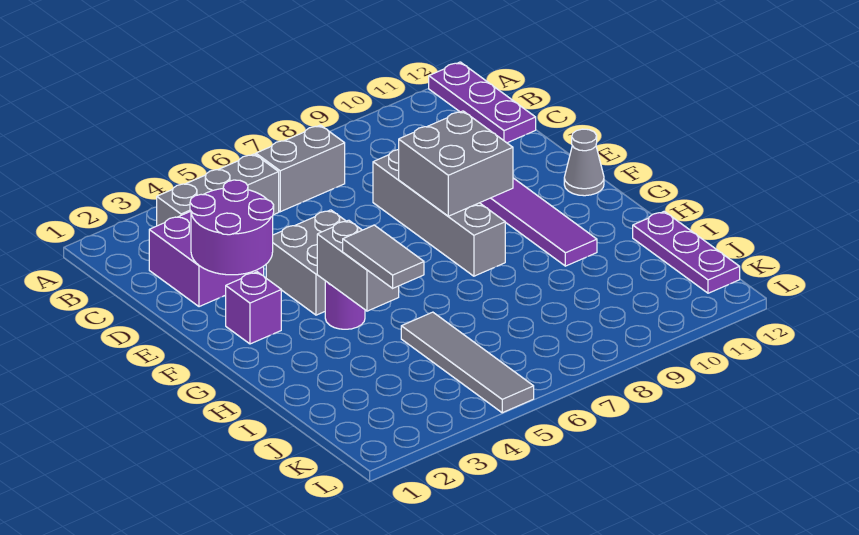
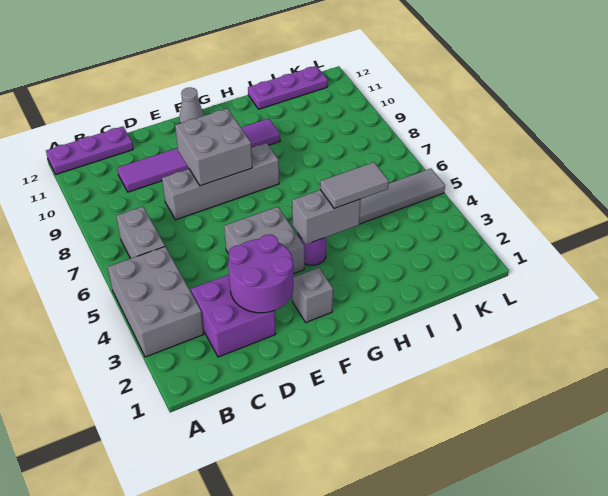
grey 1x3 brick [157,154,279,226] -> grey 2x3 brick [108,247,204,357]
purple 1x1 brick [226,272,281,344] -> grey 1x1 brick [292,268,333,322]

